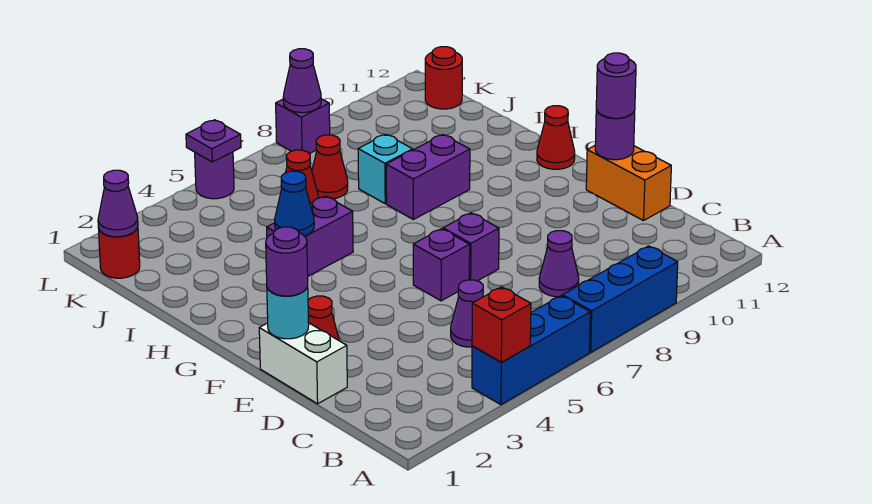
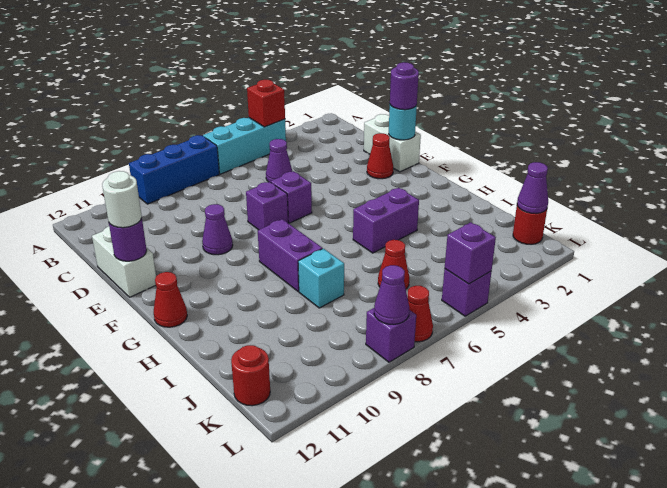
blue 1x3 brick [472,296,590,405] -> cyan 1x3 brick [203,118,286,174]
purple 1x1 cone [539,231,579,297] -> purple 1x1 cone moved to [202,204,233,255]
orange 1x2 brick [586,146,671,221] -> white 1x2 brick [92,227,156,297]
purple 1x1 round brick [596,53,636,118] -> white 1x1 round brick [102,171,142,228]
blue 1x1 cone [275,171,314,236] -> none
purple 1x2 brick [386,135,470,220] -> purple 1x2 brick turned to [258,219,322,292]
red 1x1 cone [312,135,348,199] -> red 1x1 cone moved to [408,286,433,342]
purple 1x1 round brick [195,152,234,199] -> purple 1x1 brick [442,269,492,316]
purple 1x1 plate [186,120,241,162] -> purple 1x1 brick [445,222,496,284]

